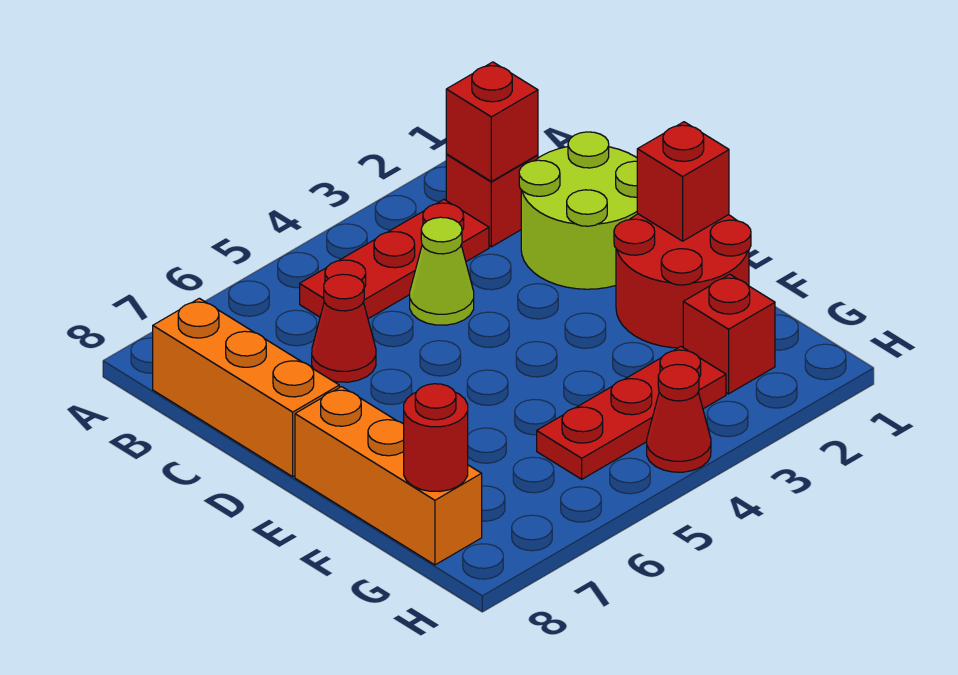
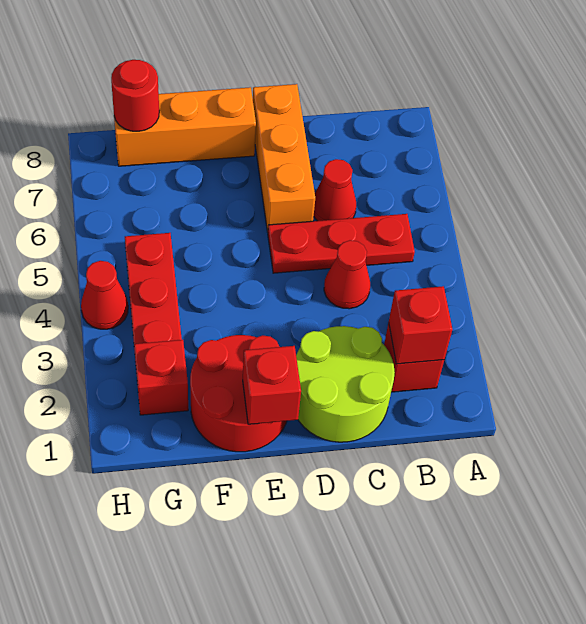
red 1x3 plate [300,200,489,319] -> red 1x3 plate turned to [268,214,415,273]
orange 1x3 brick [153,298,339,477] -> orange 1x3 brick turned to [253,84,315,232]
lime 1x1 cone [410,217,474,325] -> red 1x1 cone [324,240,370,309]

